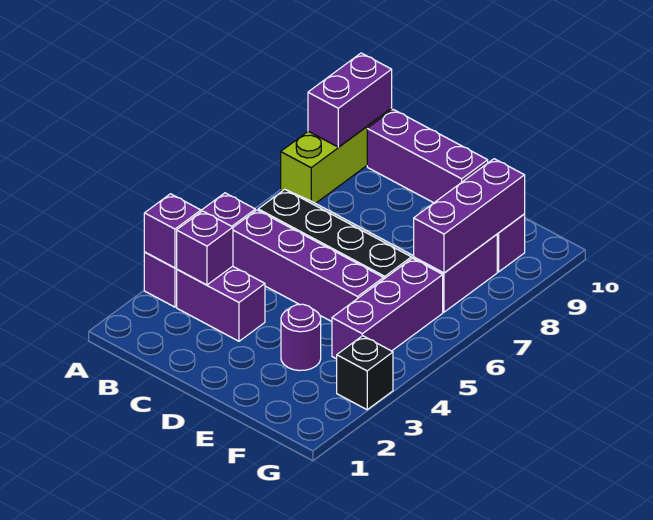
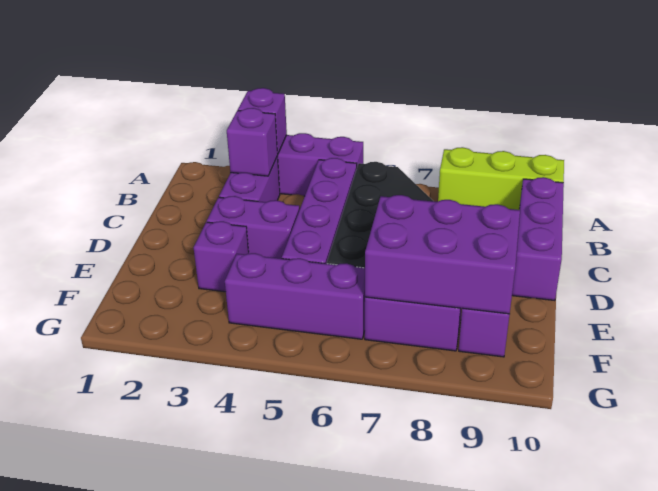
purple 1x2 brick [308,53,392,147] -> purple 1x2 brick moved to [207,196,299,259]
purple 1x1 round brick [281,304,321,371] -> purple 1x1 brick [194,221,249,292]
purple 1x3 brick [414,159,525,273] -> purple 2x3 brick [365,195,520,314]
black 1x1 brick [337,336,393,410] -> none

